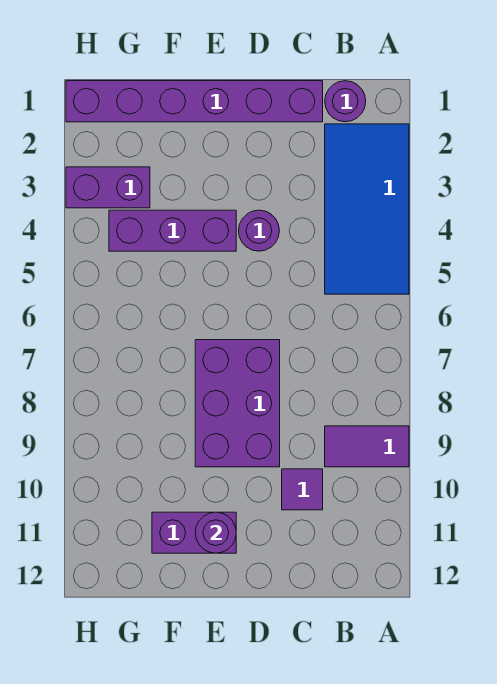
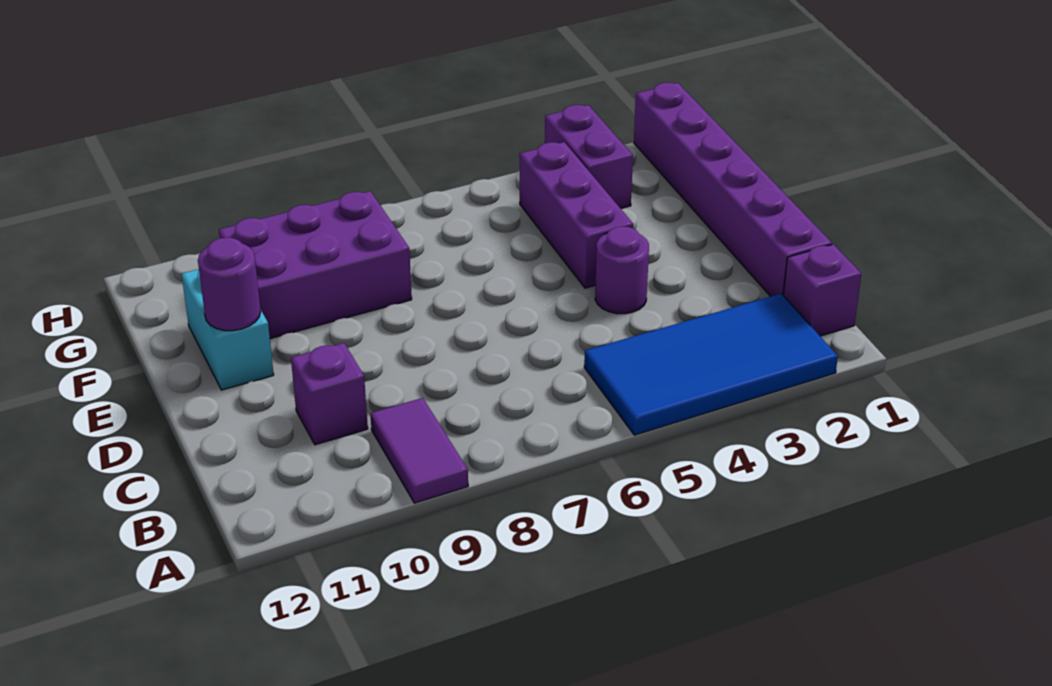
purple 1x1 round brick [325,81,366,122] -> purple 1x1 brick [783,244,861,336]
purple 1x1 tile [282,469,323,510] -> purple 1x1 brick [291,343,368,445]
purple 2x3 brick [195,340,280,467] -> purple 2x3 brick moved to [219,191,412,339]
purple 1x2 brick [152,512,236,553] -> cyan 1x2 brick [182,269,274,390]

